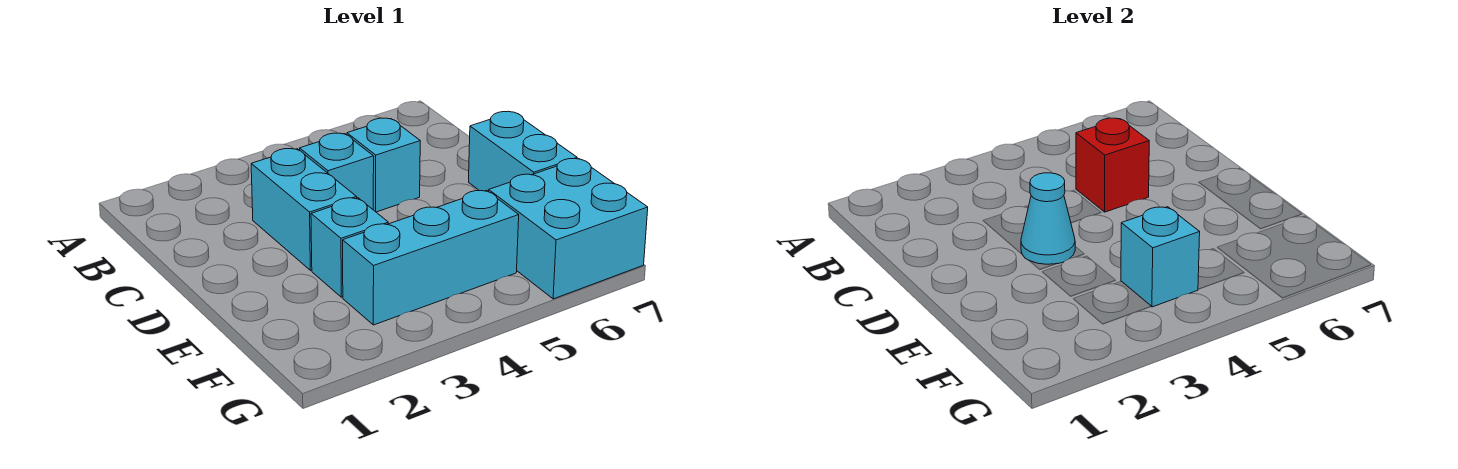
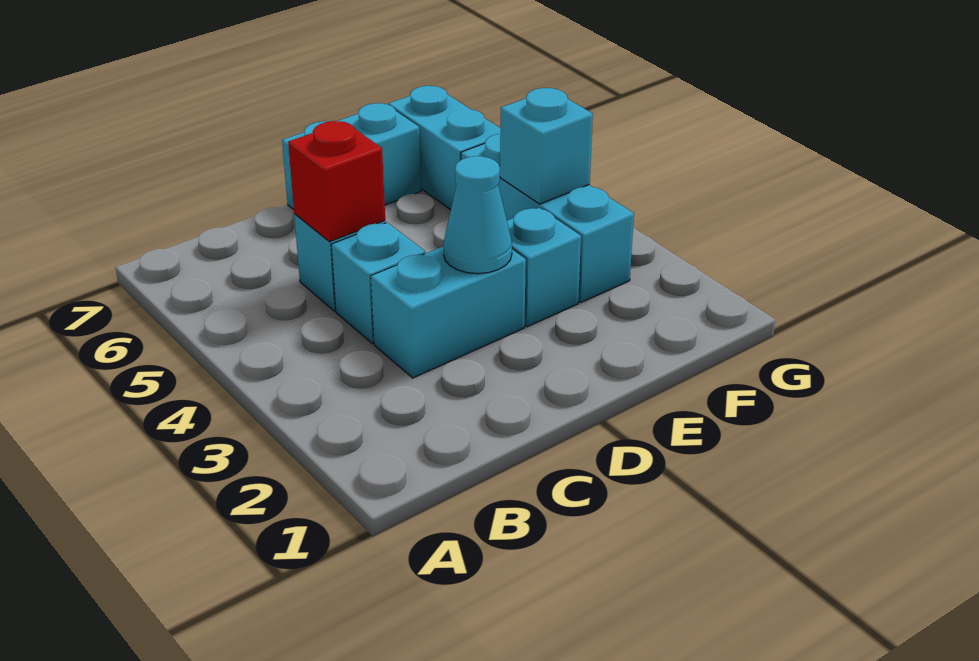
cyan 2x2 brick [489,159,648,299] -> cyan 1x2 brick [388,86,501,210]

